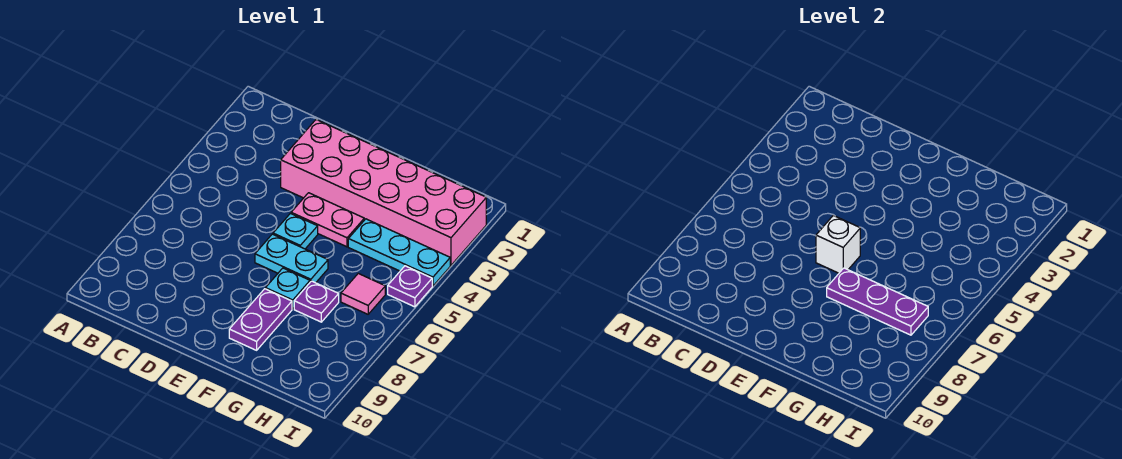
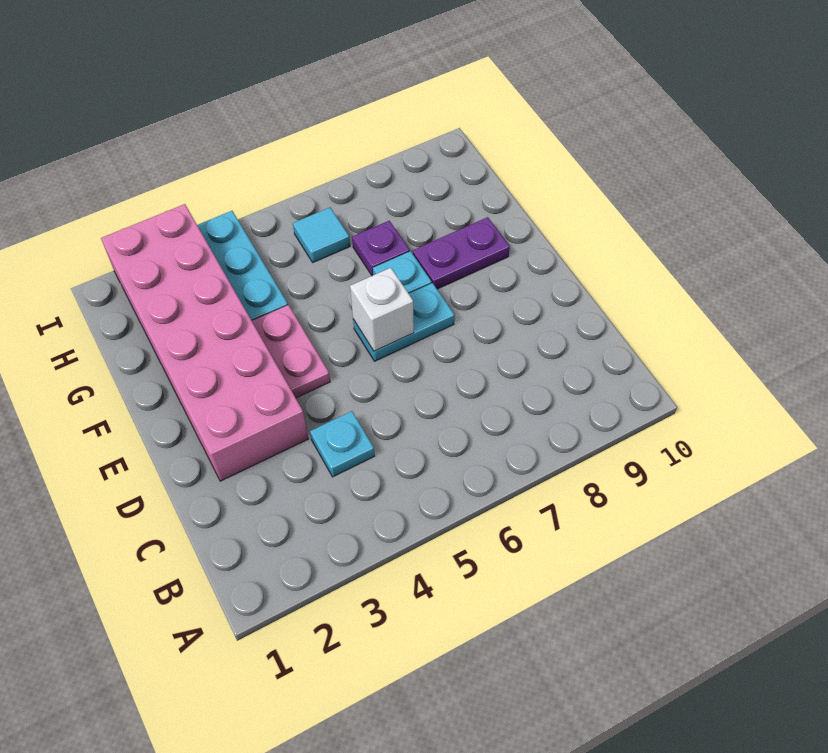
cyan 1x1 plate [273,213,318,249] -> cyan 1x1 plate moved to [310,411,375,477]
cyan 1x2 plate [255,234,328,283] -> cyan 1x2 plate turned to [353,283,454,361]
purple 1x3 plate [827,268,928,335] -> none
pink 1x1 tile [341,274,385,314] -> cyan 1x1 tile [293,208,350,262]
purple 1x1 plate [388,266,432,307] -> none

